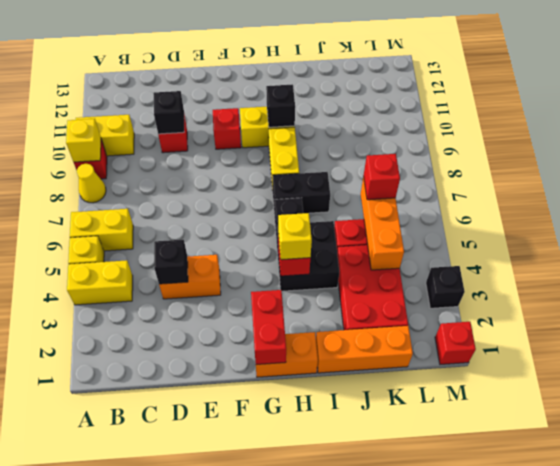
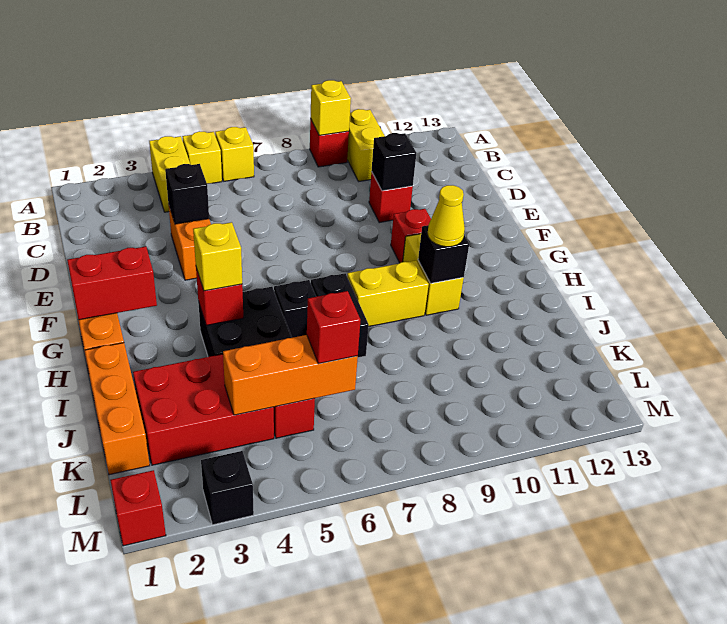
yellow 1x2 brick [70,209,133,251] -> yellow 1x1 brick [215,127,254,181]
yellow 1x1 cone [77,164,106,203] -> yellow 1x1 cone moved to [427,185,465,247]

